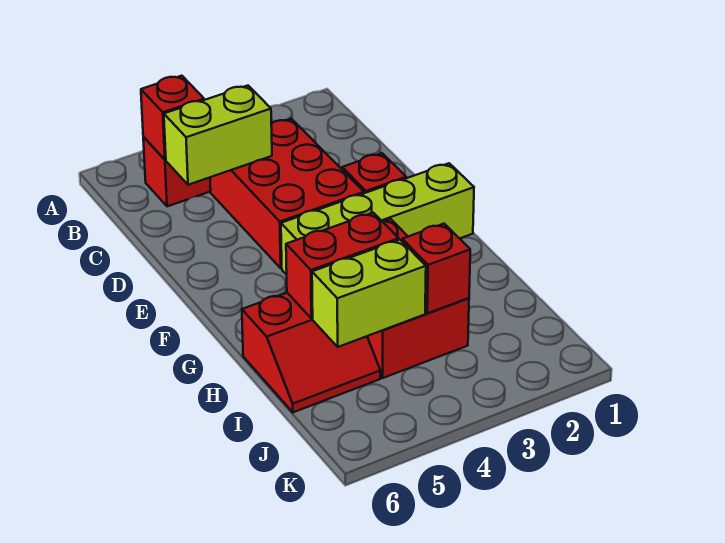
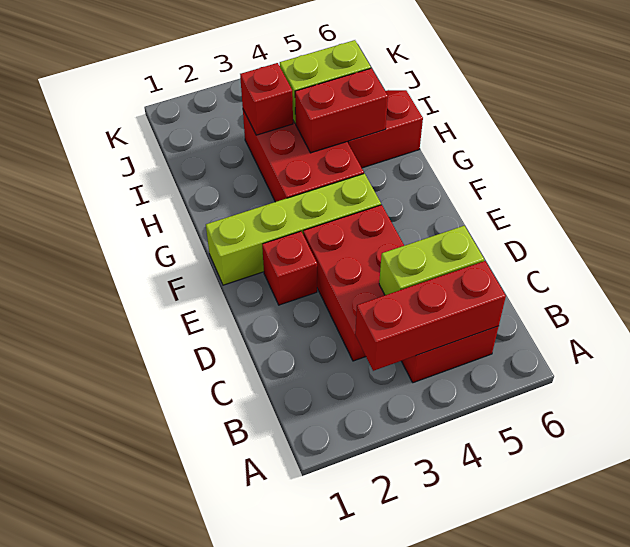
red 1x1 brick [141,76,204,160] -> red 1x3 brick [355,261,506,371]

